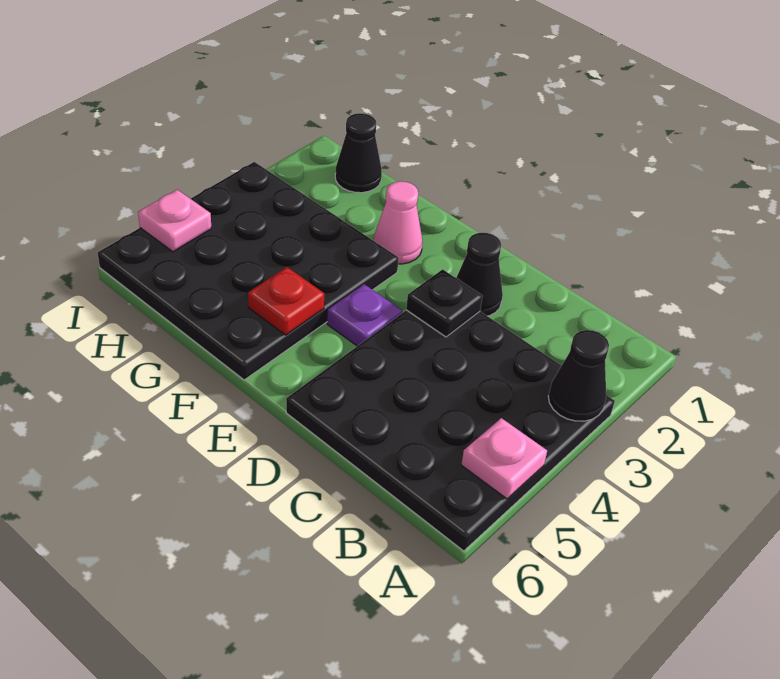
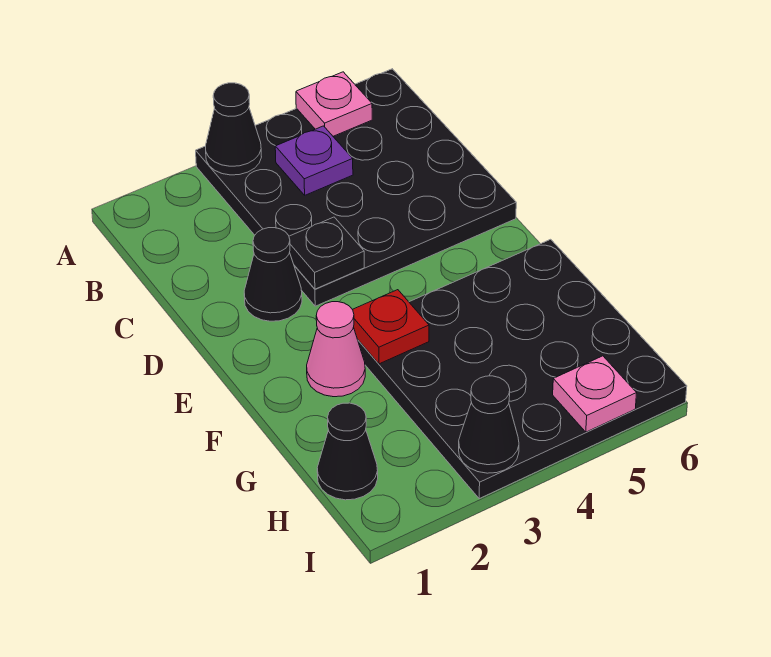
purple 1x1 plate [327,284,402,346] -> purple 1x1 plate moved to [275,126,353,195]
red 1x1 plate [248,267,324,335] -> red 1x1 plate moved to [352,290,429,364]
none -> black 1x1 cone [459,376,519,473]

